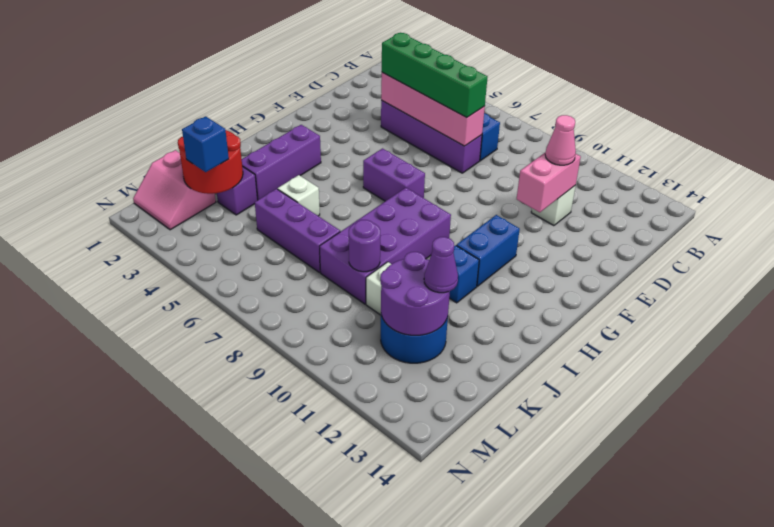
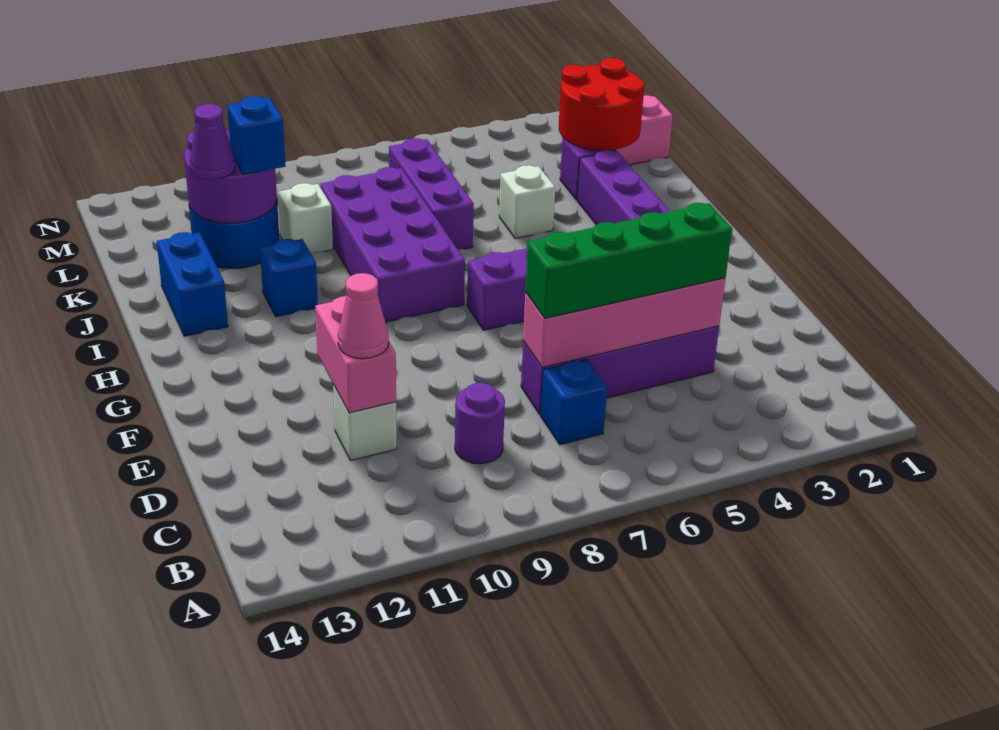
blue 1x2 brick [456,215,520,286] -> blue 1x2 brick moved to [157,232,228,336]
purple 1x3 brick [255,189,340,273] -> purple 1x3 brick turned to [389,138,474,249]
purple 1x1 round brick [349,220,380,272] -> purple 1x1 round brick moved to [455,383,505,464]
blue 1x1 brick [182,116,229,172] -> blue 1x1 brick moved to [227,96,285,175]

